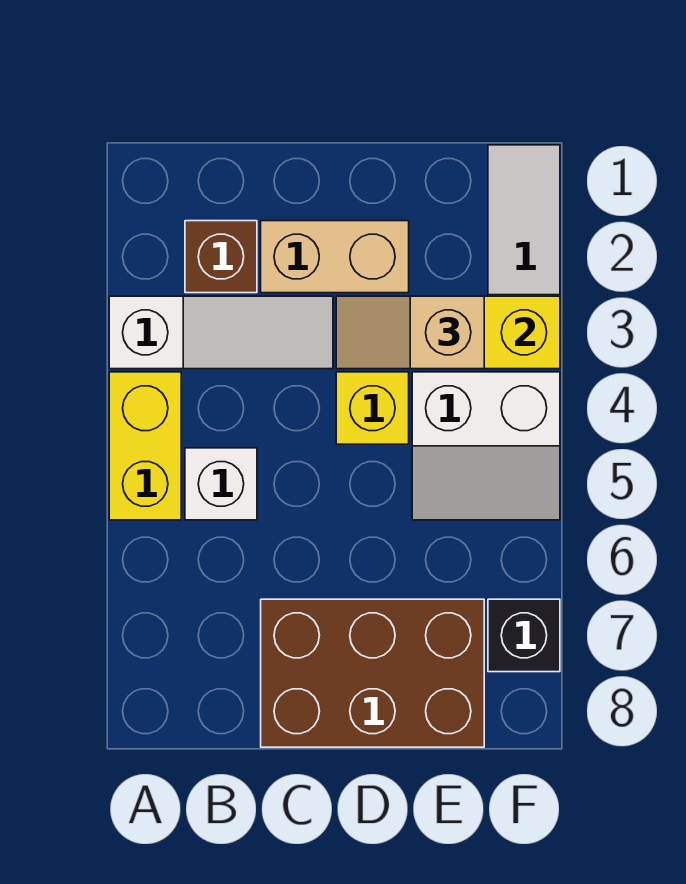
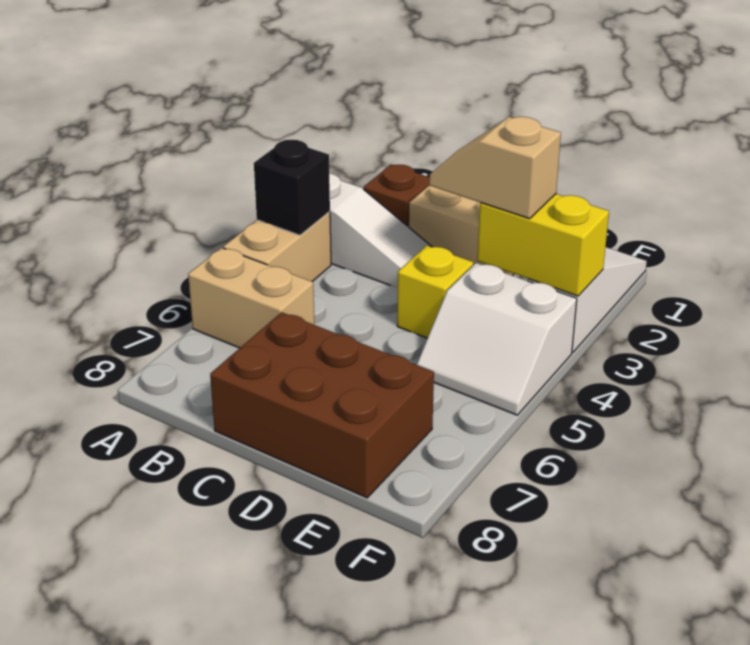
yellow 1x2 brick [109,372,181,520] -> tan 1x2 brick [223,211,331,281]
none -> tan 1x2 brick [188,248,314,348]
white 1x1 brick [185,448,257,520] -> none
black 1x1 brick [488,599,560,672] -> black 1x1 brick moved to [254,140,330,235]

